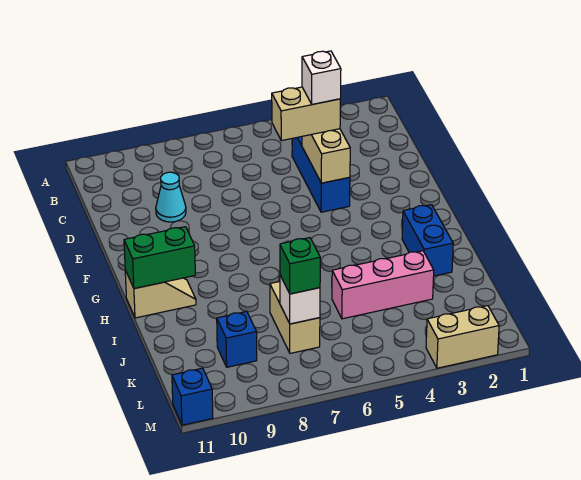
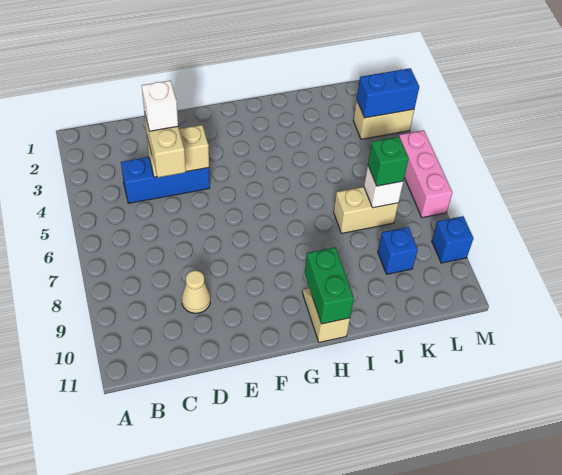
cyan 1x1 cone [156,172,186,222] -> tan 1x1 cone [182,271,210,313]
blue 1x2 brick [402,205,453,276] -> blue 1x2 brick moved to [357,68,419,118]
pink 1x3 brick [332,251,434,319] -> pink 1x3 brick moved to [399,130,452,218]
tan 1x2 brick [426,306,499,368] -> tan 1x2 brick turned to [353,100,414,139]
blue 1x1 brick [172,368,213,425] -> blue 1x1 brick moved to [432,216,473,263]

